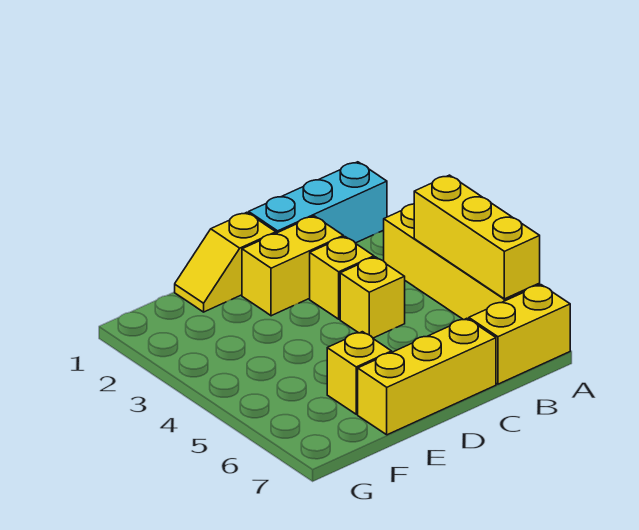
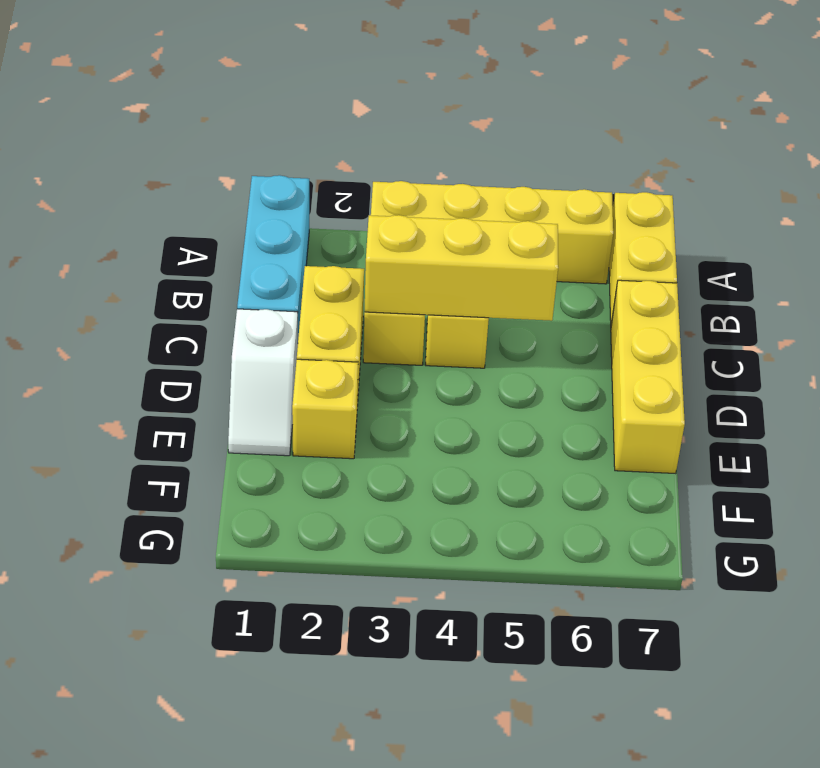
yellow 1x3 brick [414,175,540,299] -> yellow 1x3 brick moved to [365,215,558,321]
yellow 1x2 slope [175,212,276,312] -> white 1x2 slope [228,309,298,456]
yellow 1x1 brick [327,332,392,414] -> yellow 1x1 brick moved to [292,359,358,459]

